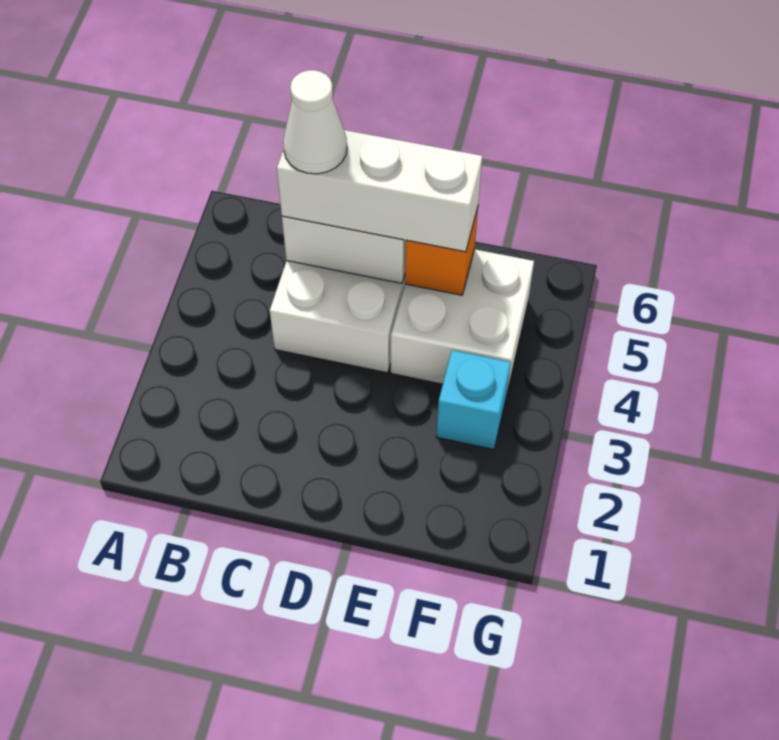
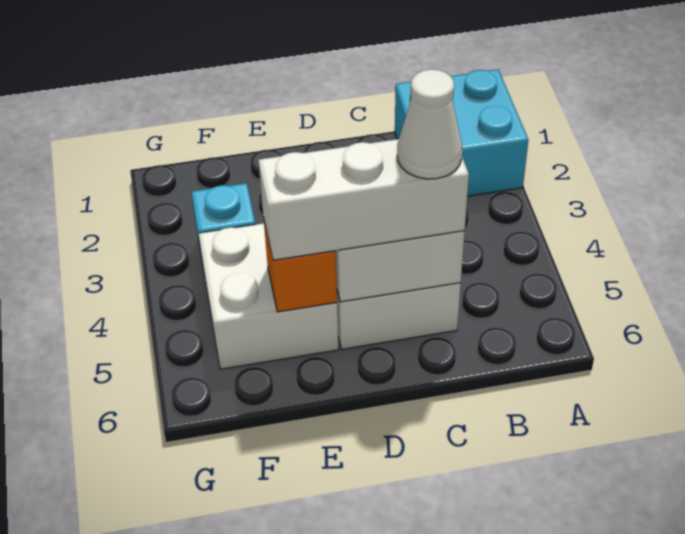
none -> cyan 2x2 brick [395,70,528,196]

